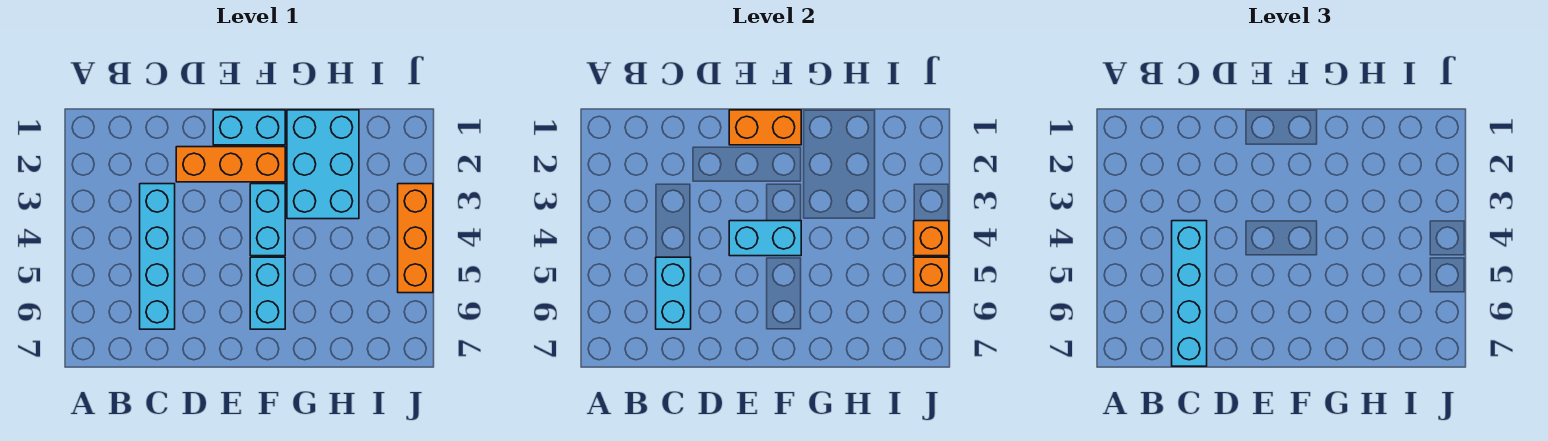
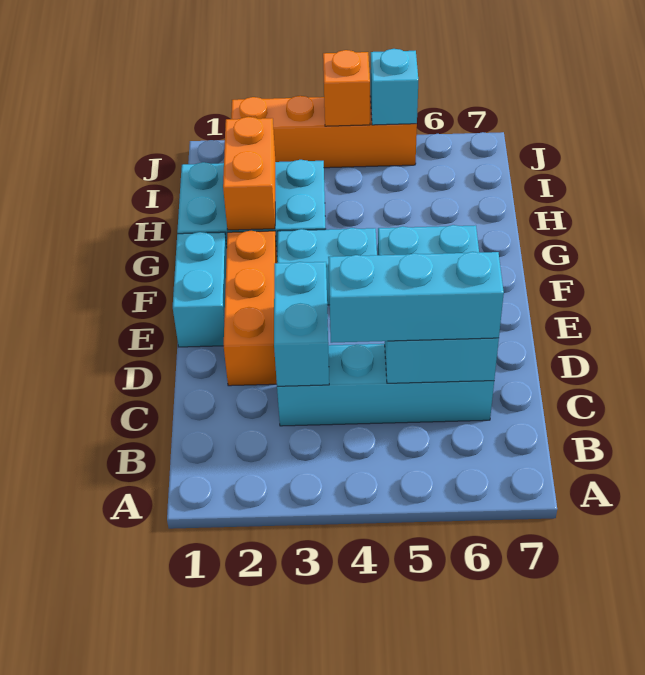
cyan 1x4 brick [1172,221,1207,366] -> cyan 1x3 brick [328,252,504,343]
orange 1x2 brick [729,110,801,145] -> orange 1x2 brick moved to [223,117,275,230]
cyan 1x2 brick [729,221,801,256] -> cyan 1x2 brick moved to [274,262,329,386]
orange 1x3 brick [398,184,433,293] -> orange 1x4 brick [231,96,417,168]
orange 1x1 brick [914,257,949,293] -> cyan 1x1 brick [370,49,418,125]

